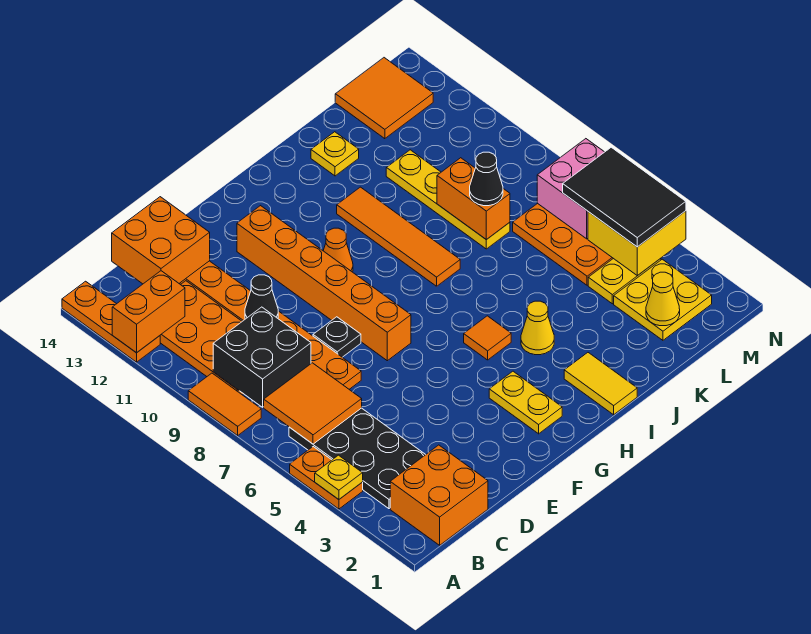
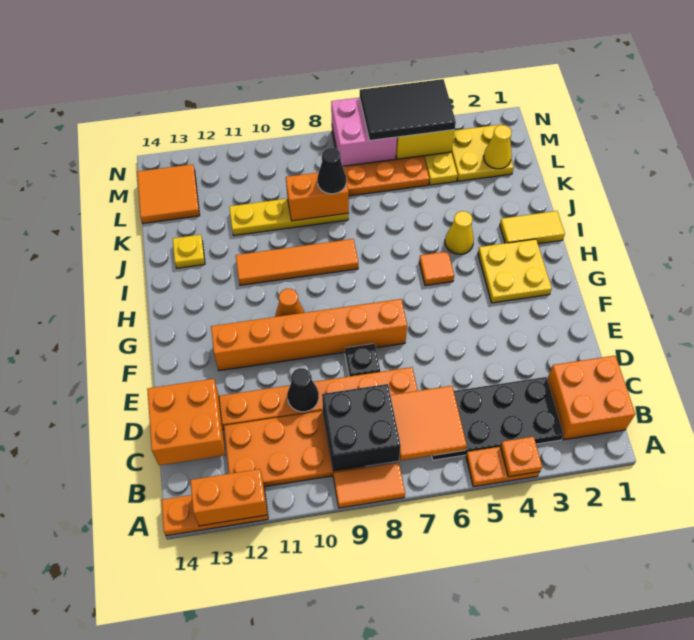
yellow 1x1 plate [315,455,363,499] -> orange 1x1 plate [500,437,542,477]
orange 1x2 brick [112,271,185,353] -> orange 1x2 brick turned to [190,469,267,526]
yellow 1x2 plate [489,371,562,434] -> yellow 2x2 plate [478,239,552,303]

